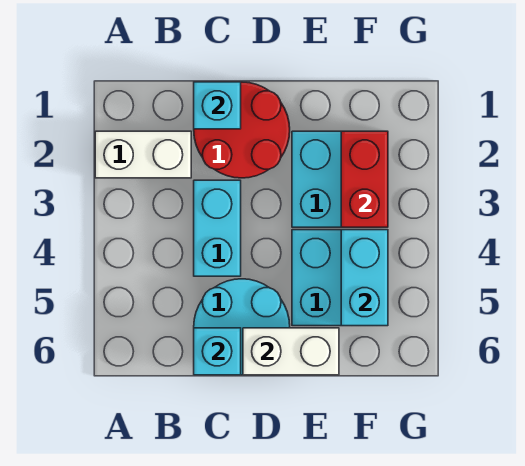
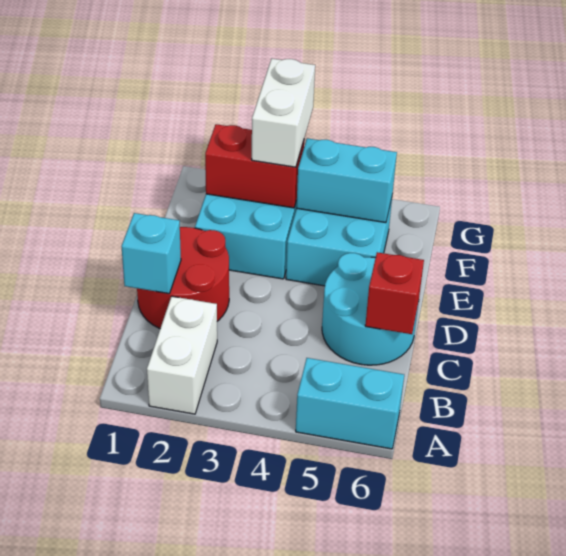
cyan 1x2 brick [194,180,241,276] -> cyan 1x2 brick moved to [296,358,404,449]
cyan 1x1 brick [194,328,241,375] -> red 1x1 brick [365,252,424,334]
white 1x2 brick [243,328,339,375] -> white 1x2 brick moved to [252,59,315,167]

